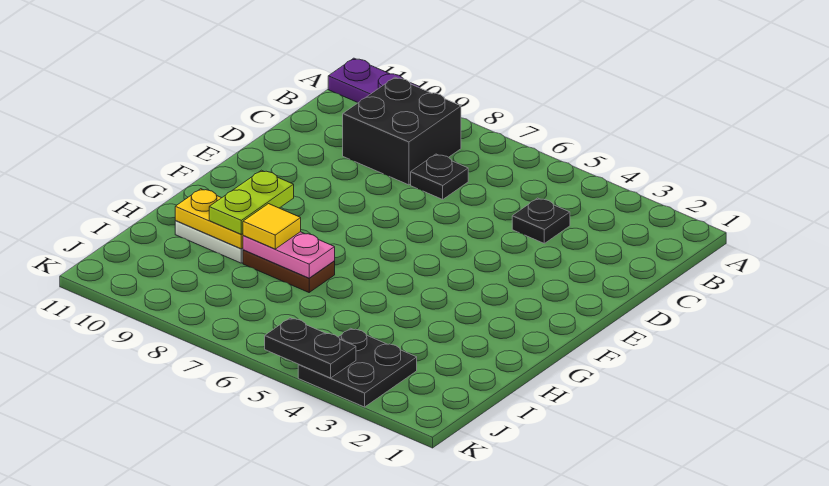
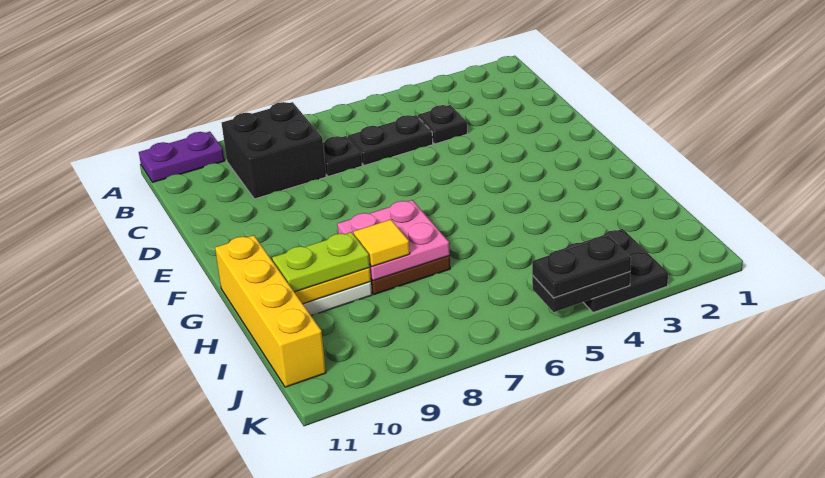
none -> black 1x2 plate [348,115,433,165]
lime 1x2 plate [209,170,294,234] -> lime 1x2 plate turned to [272,232,370,292]
none -> yellow 1x4 brick [215,235,326,387]
pink 1x2 plate [243,232,335,278] -> pink 2x2 plate [337,200,450,281]
none -> black 1x2 plate [532,235,631,298]

